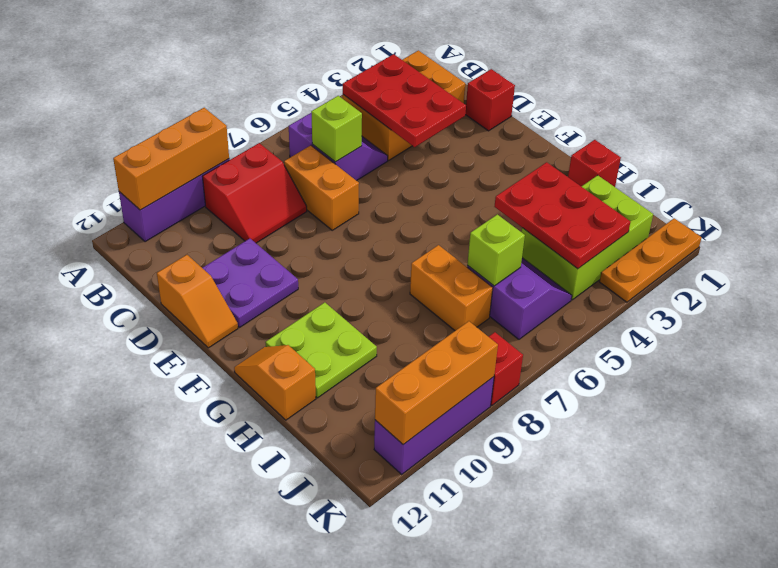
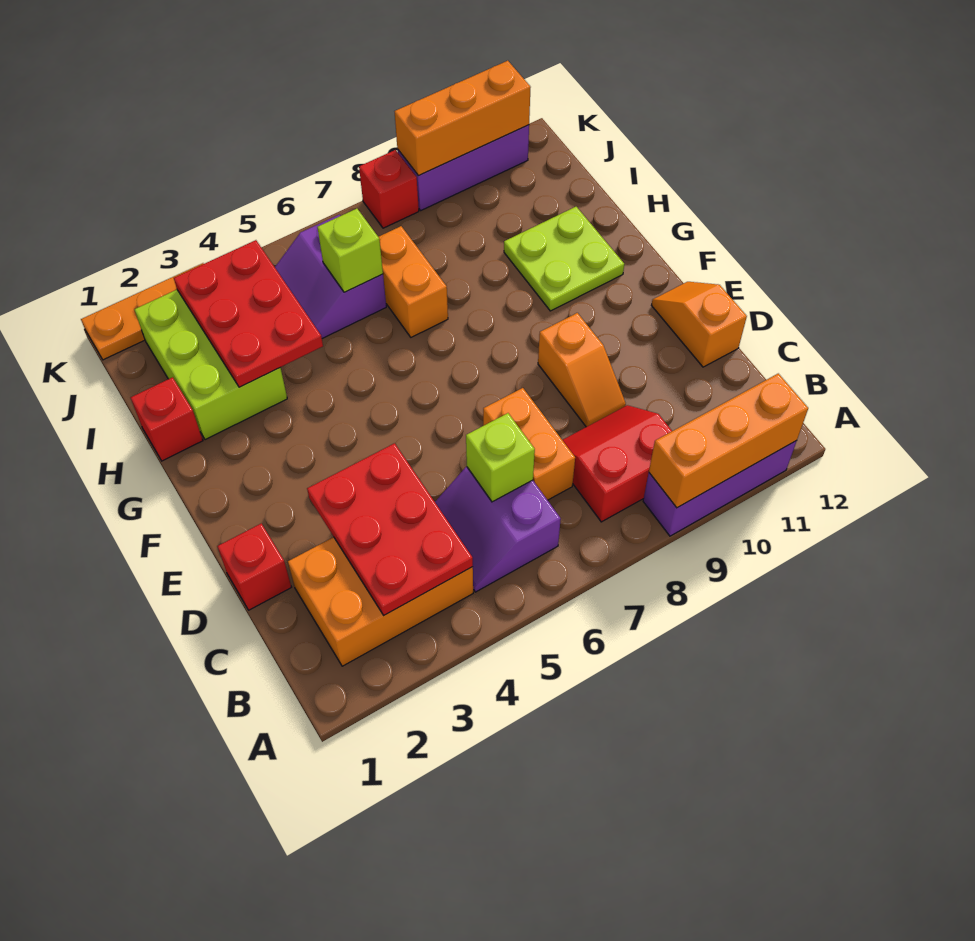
purple 2x2 plate [203,238,298,327] -> none
orange 1x2 slope [234,345,316,420] -> orange 1x2 slope moved to [538,313,626,427]
lime 2x3 brick [521,175,653,300] -> lime 2x3 brick turned to [134,290,287,440]

